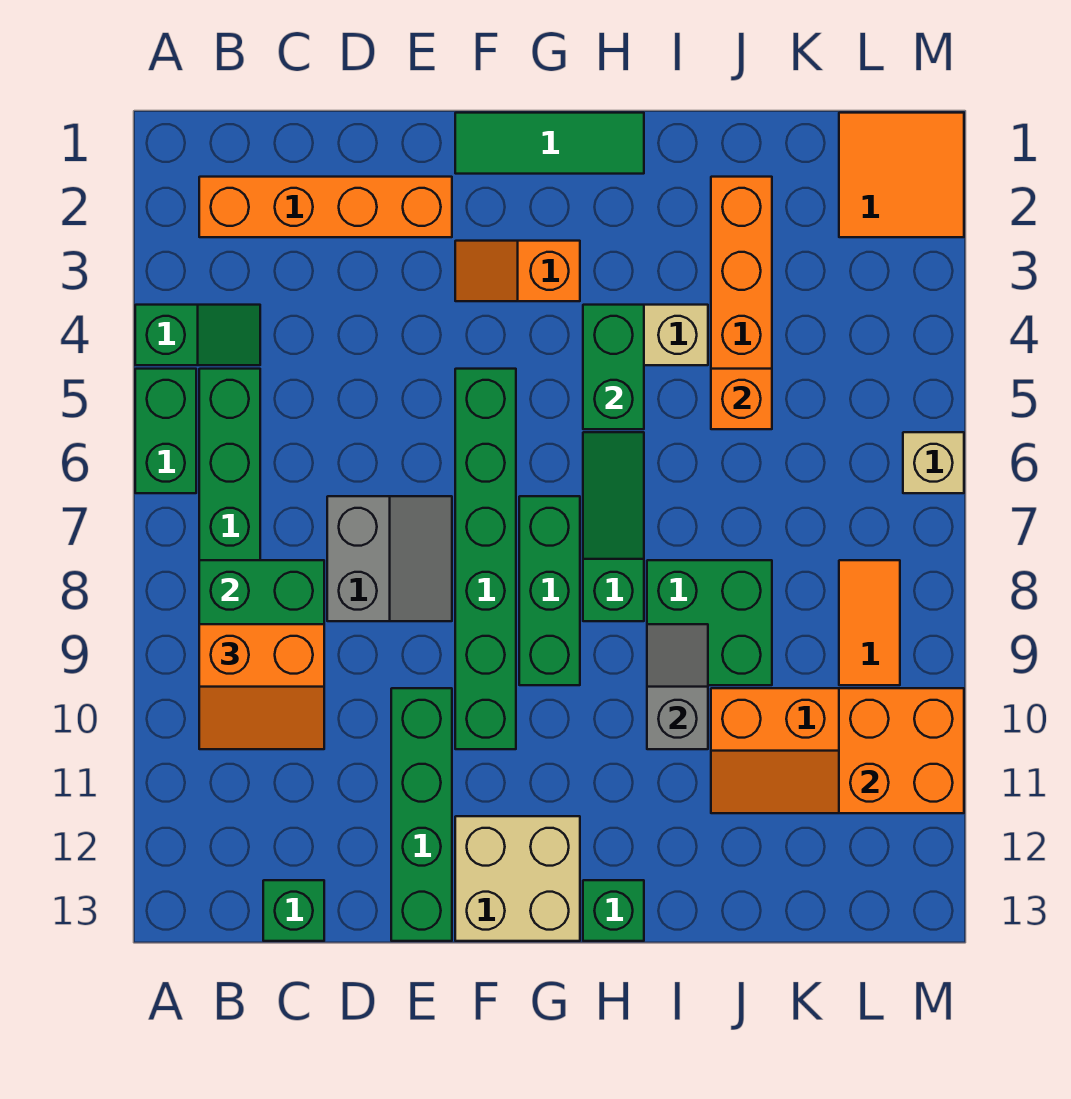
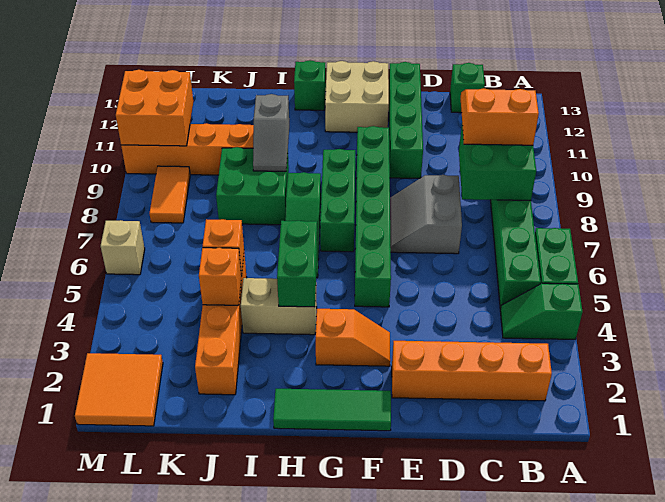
none -> orange 1x1 brick [199,248,241,305]

